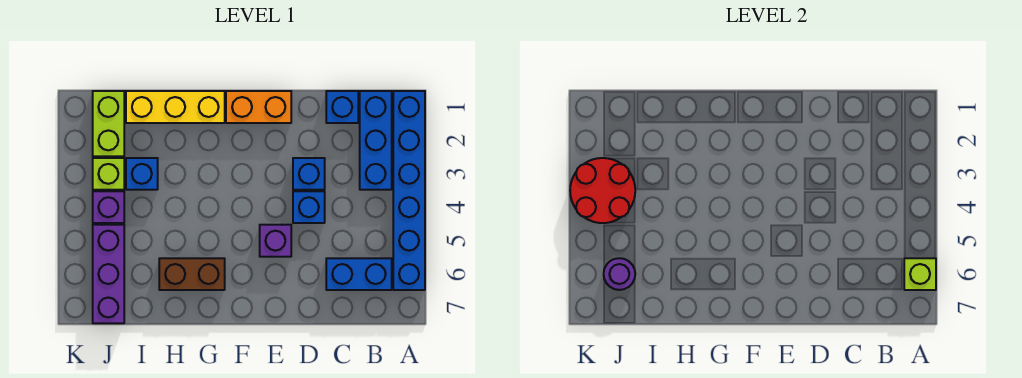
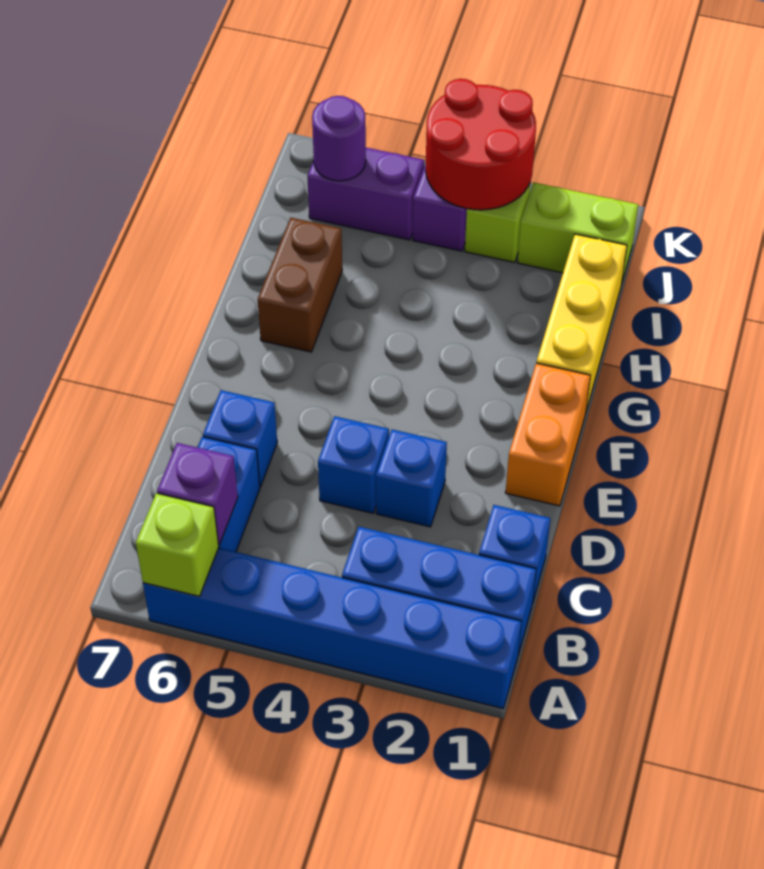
purple 1x1 brick [260,225,291,257] -> purple 1x1 brick moved to [157,443,238,545]
blue 1x1 brick [126,158,158,190] -> blue 1x1 brick moved to [203,390,277,487]
purple 1x3 brick [93,225,124,323] -> purple 1x2 brick [307,148,424,240]

